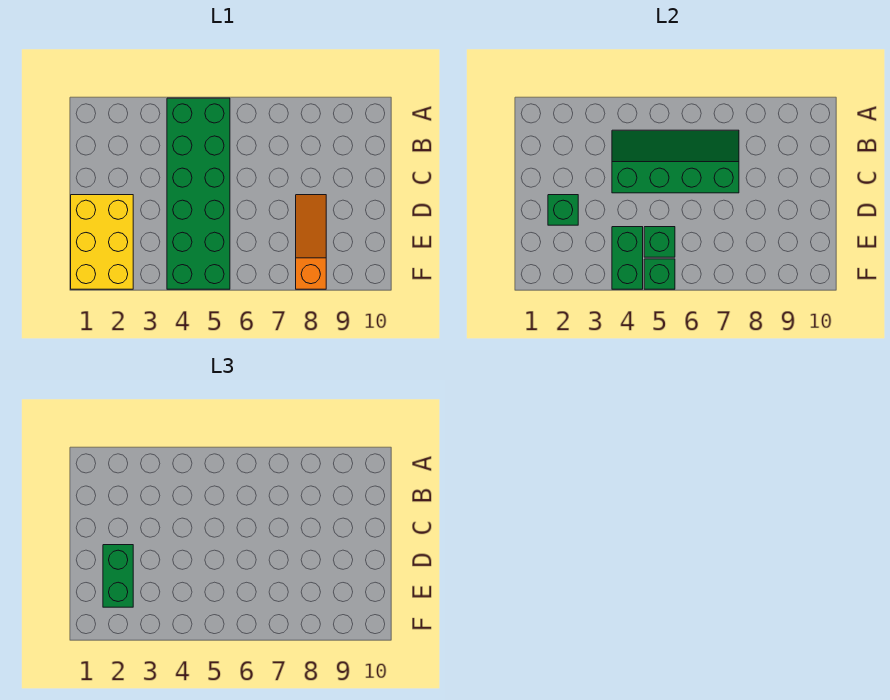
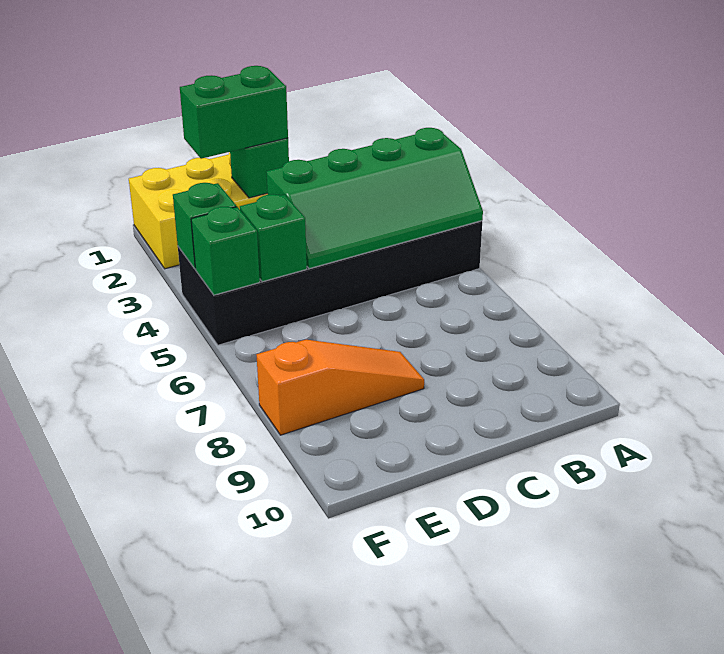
green 2x6 brick [167,98,230,289] -> black 2x6 brick [178,221,482,345]
green 2x4 slope [612,130,739,193] -> green 2x4 slope turned to [267,128,483,269]
green 1x2 brick [612,227,643,289] -> green 1x1 brick [173,183,237,269]

